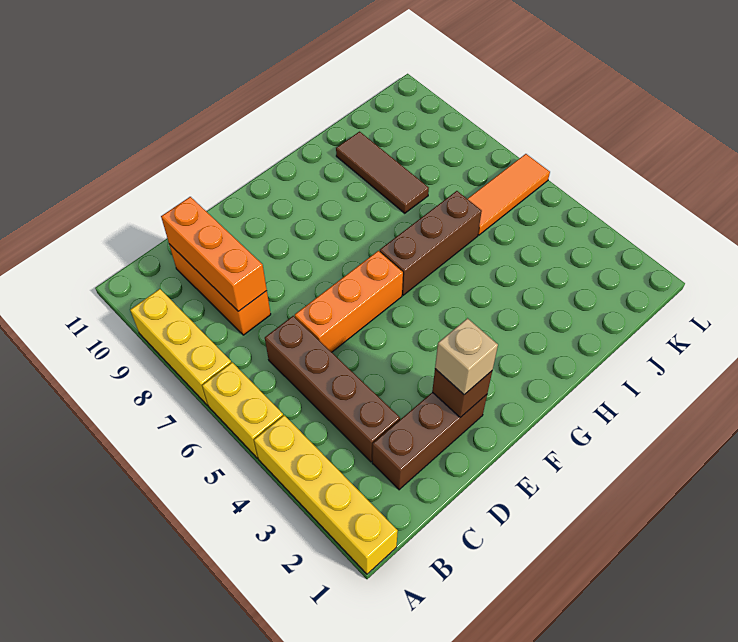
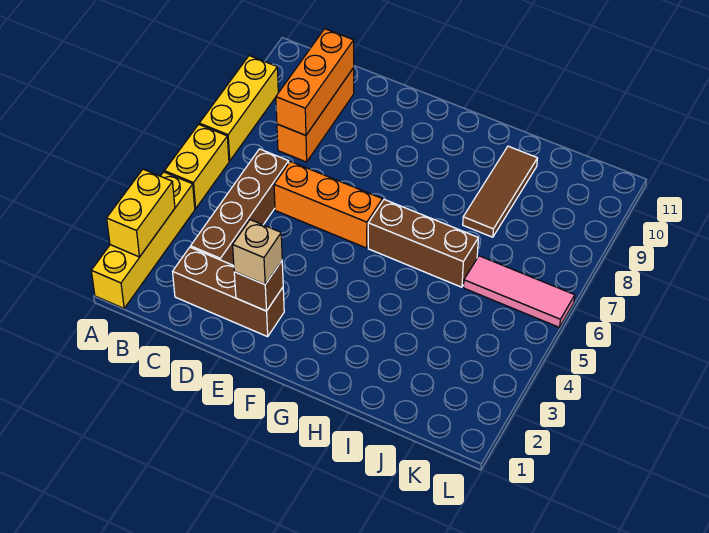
none -> yellow 1x2 brick [107,169,175,257]
orange 1x3 tile [468,154,550,235] -> pink 1x3 tile [464,256,575,327]

